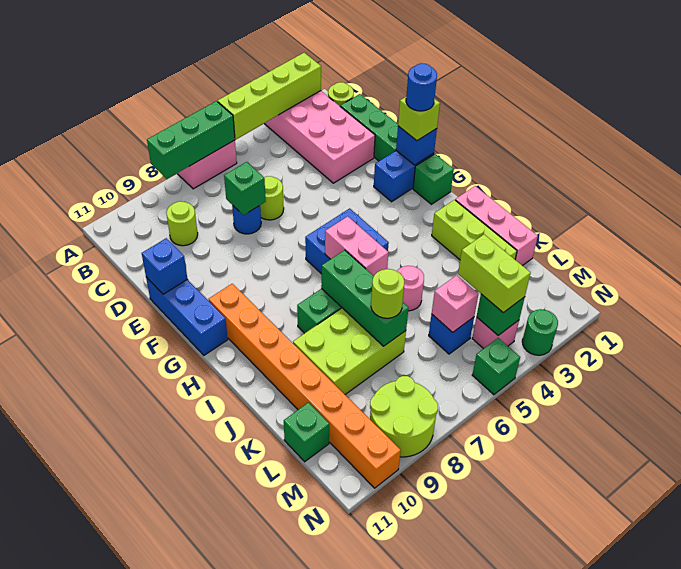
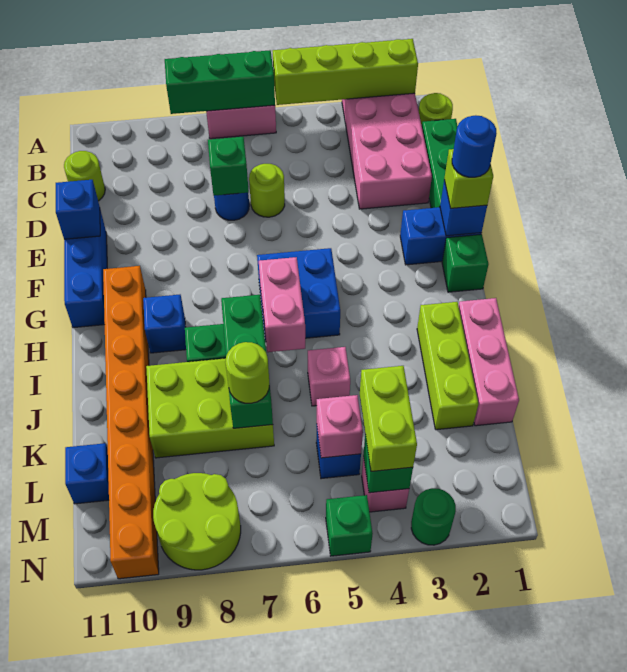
lime 1x1 round brick [166,201,198,246] -> lime 1x1 round brick moved to [64,151,105,201]
none -> blue 1x1 brick [143,295,186,353]
pink 1x1 round brick [397,266,424,311] -> pink 1x1 brick [308,347,350,406]
green 1x1 brick [284,403,329,462] -> blue 1x1 brick [65,443,109,504]

